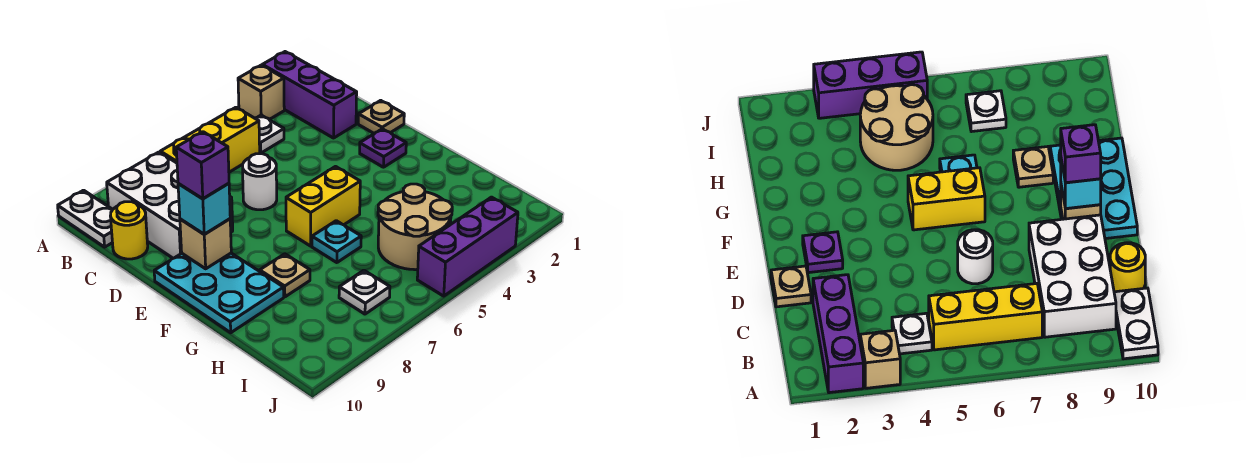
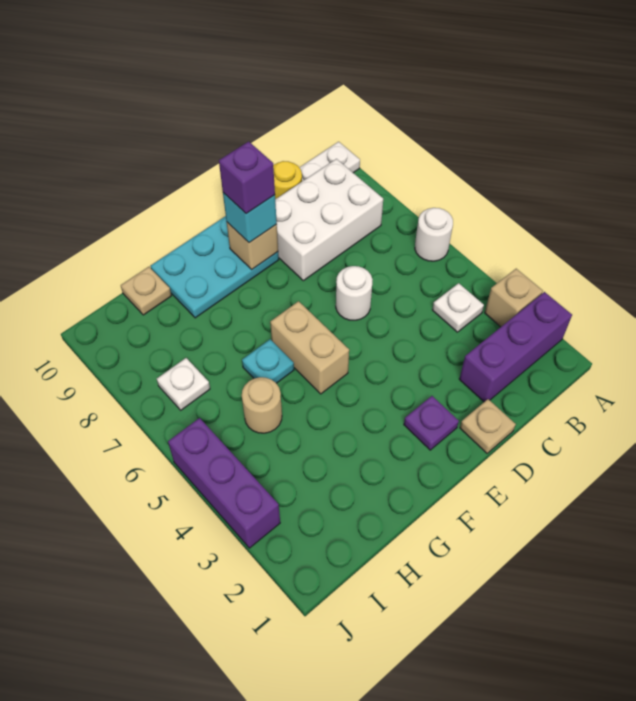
none -> white 1x1 round brick [415,208,453,261]
yellow 1x3 brick [160,107,260,172] -> none
yellow 1x2 brick [286,167,360,246] -> tan 1x2 brick [270,301,349,394]
tan 1x1 plate [260,254,310,297] -> tan 1x1 plate moved to [121,267,171,315]
tan 2x2 round brick [378,184,452,270] -> tan 1x1 round brick [242,377,282,433]

